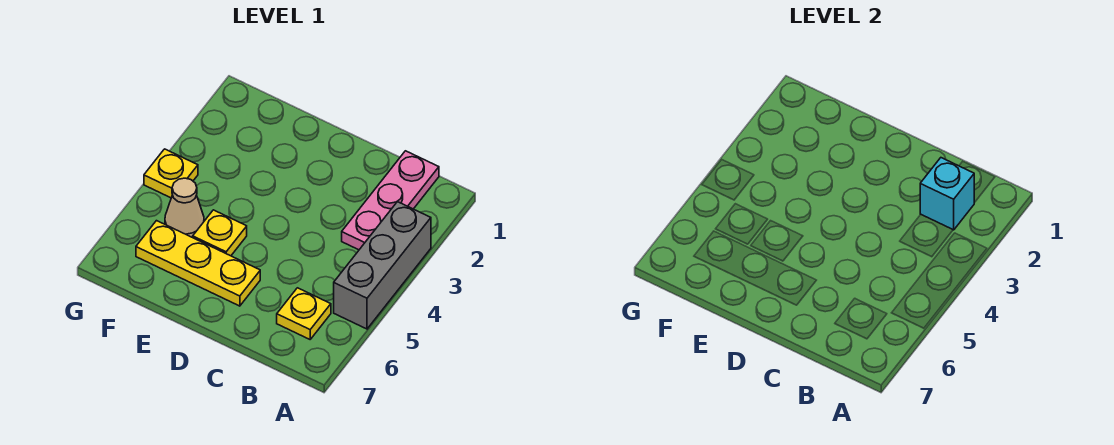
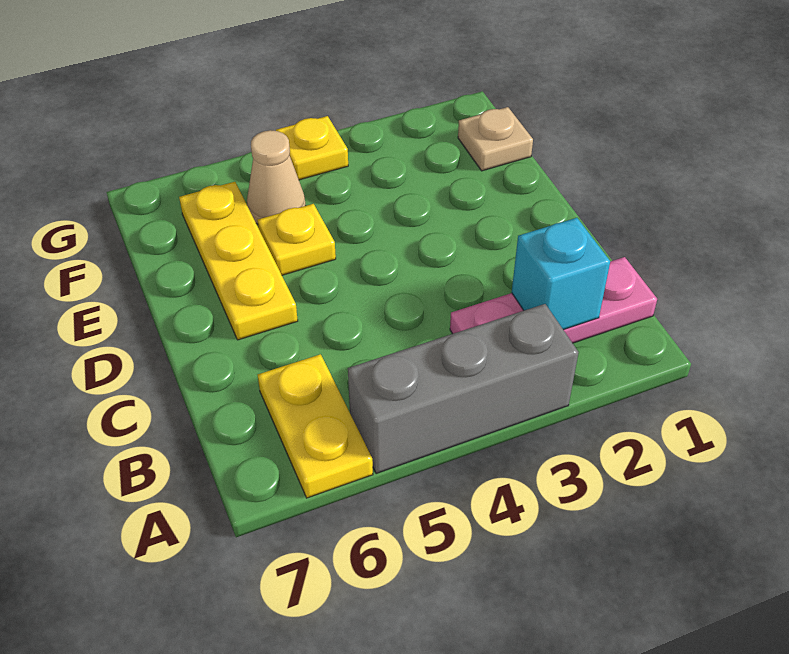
yellow 1x1 plate [277,288,331,339] -> yellow 1x2 plate [258,354,373,498]
none -> tan 1x1 plate [458,107,533,171]

